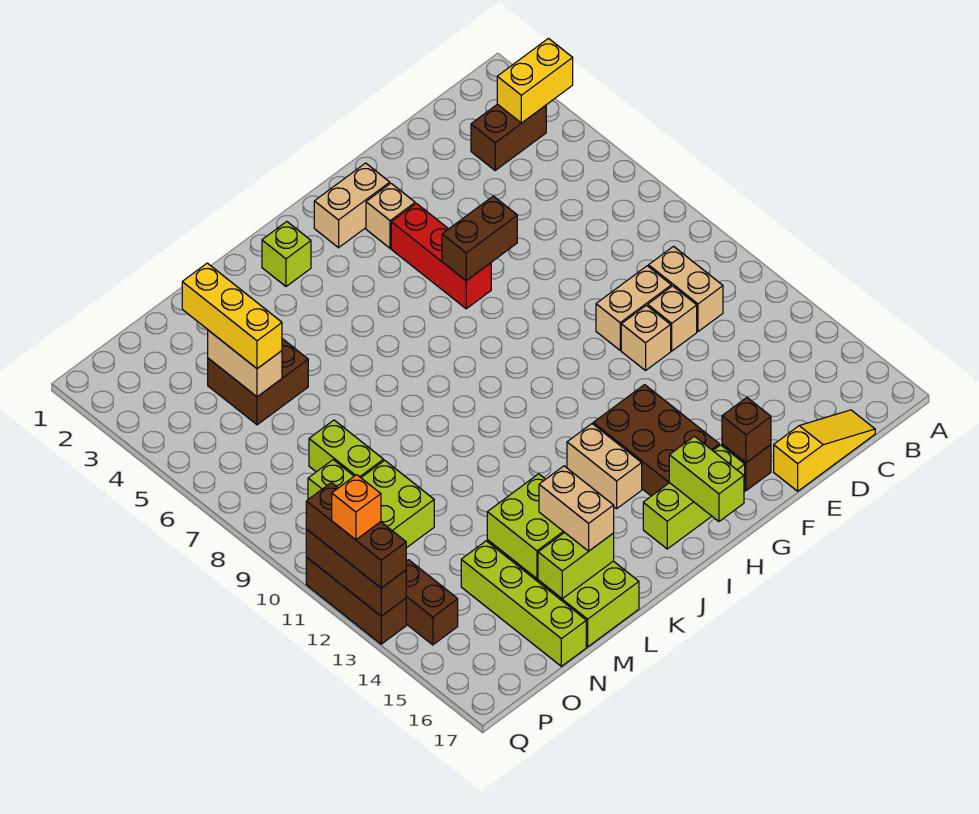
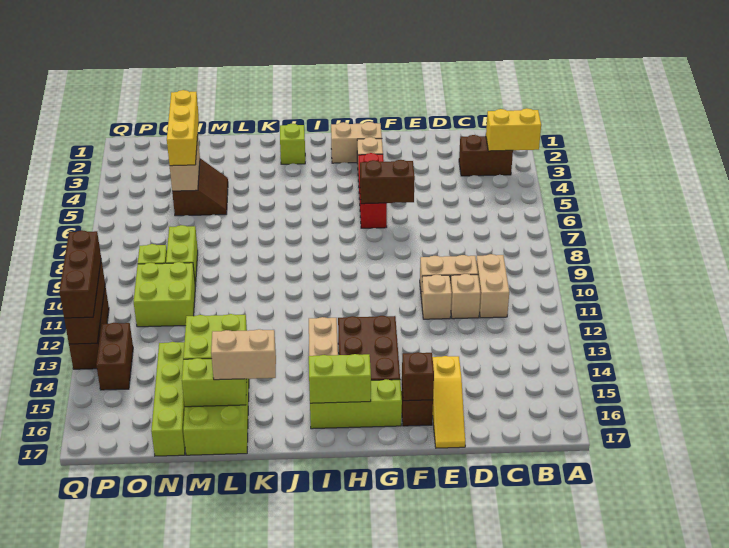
yellow 1x3 slope [774,410,875,491] -> yellow 1x3 slope turned to [432,356,465,448]
lime 1x2 brick [669,436,744,521] -> lime 1x2 brick turned to [309,354,371,403]
tan 1x2 brick [539,466,614,551] -> tan 1x2 brick turned to [211,329,276,380]
brown 2x2 brick [208,339,308,425] -> brown 2x2 slope [172,159,228,216]
orange 1x1 brick [332,475,381,540] -> none

